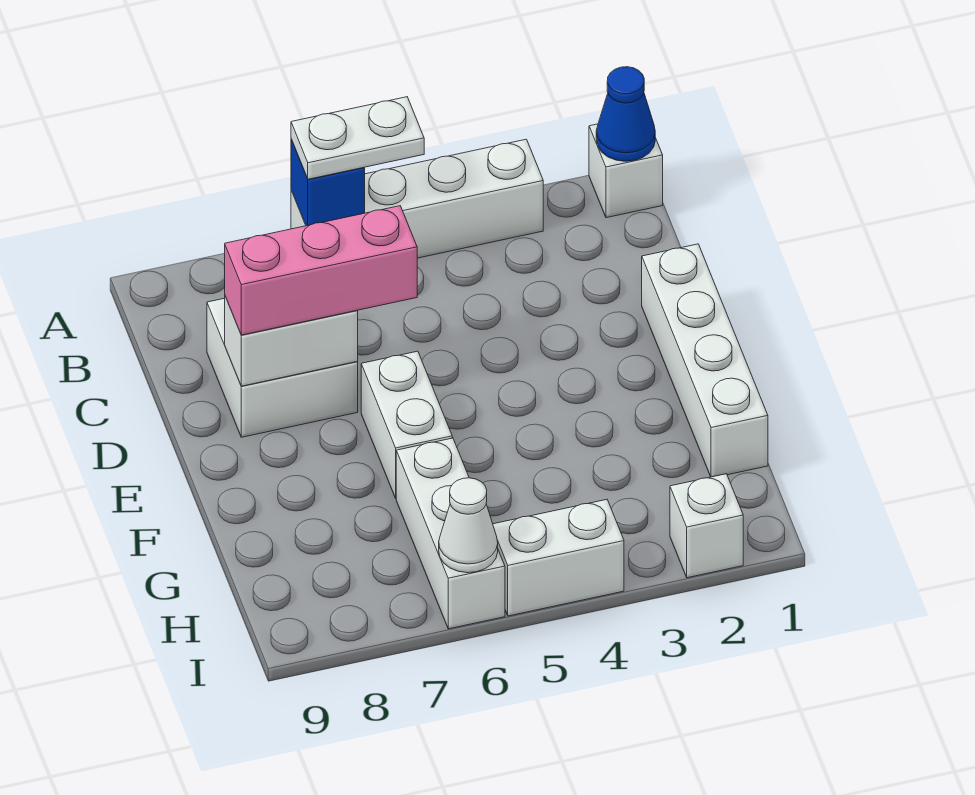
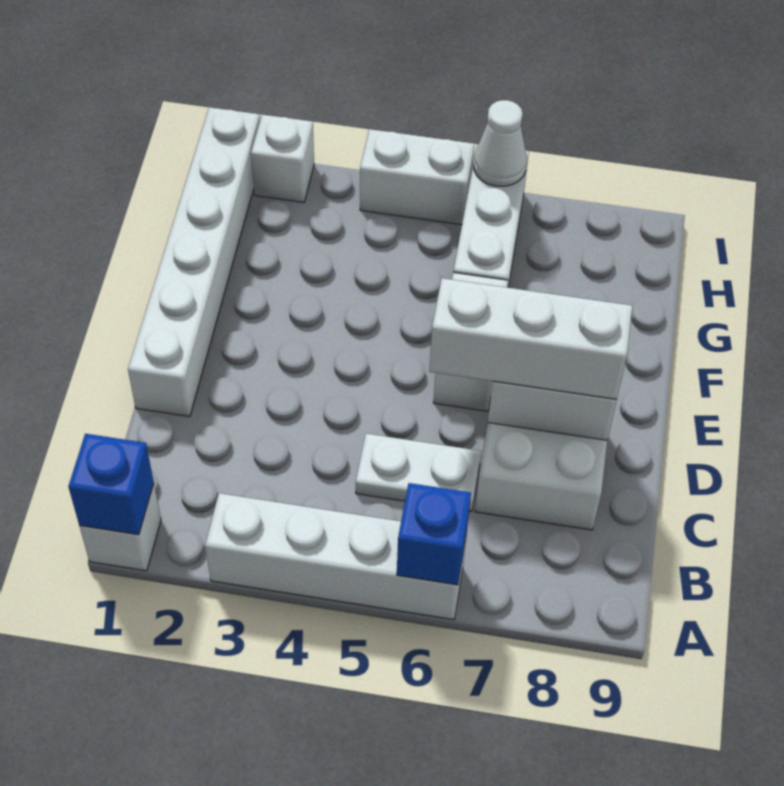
blue 1x1 cone [596,67,655,161] -> blue 1x1 brick [68,434,154,535]
white 1x2 plate [291,97,424,179] -> white 1x2 plate moved to [356,434,481,511]
white 1x4 brick [642,244,768,477] -> white 1x6 brick [128,107,260,417]
pink 1x3 brick [225,206,417,335] -> white 1x3 brick [429,278,632,399]

